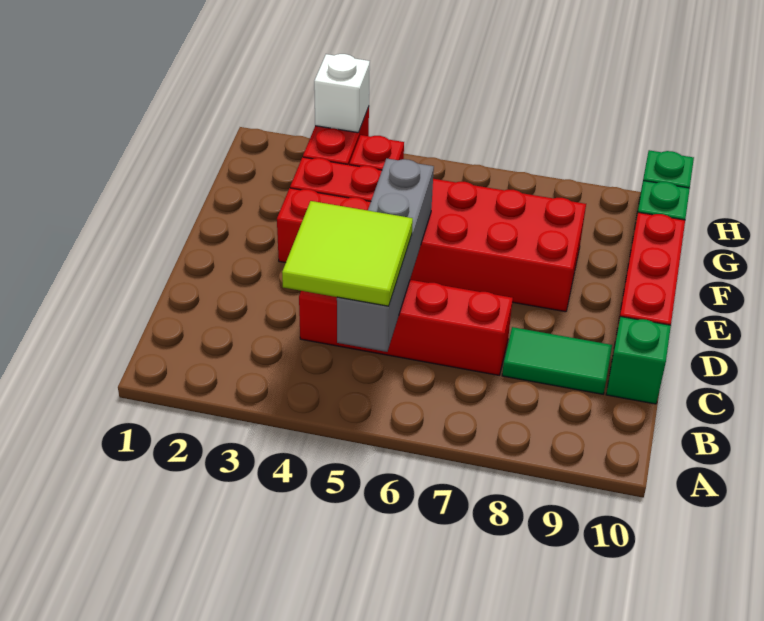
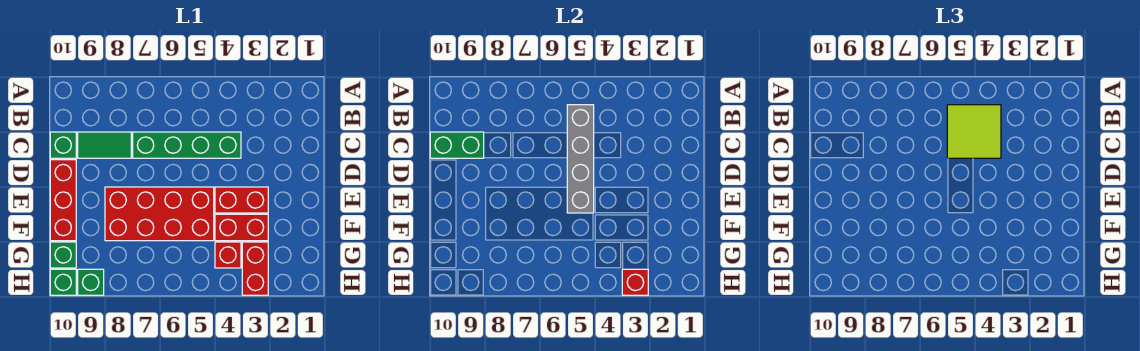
red 1x4 brick [299,280,513,375] -> green 1x4 brick [133,132,241,158]
none -> green 1x2 brick [430,132,484,158]
white 1x1 brick [314,54,370,133] -> red 1x1 brick [622,269,648,295]
none -> green 1x1 brick [78,269,104,295]

